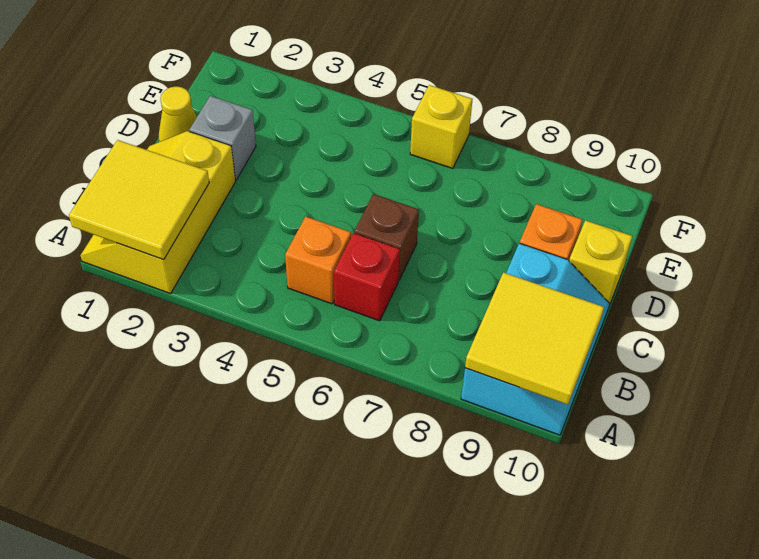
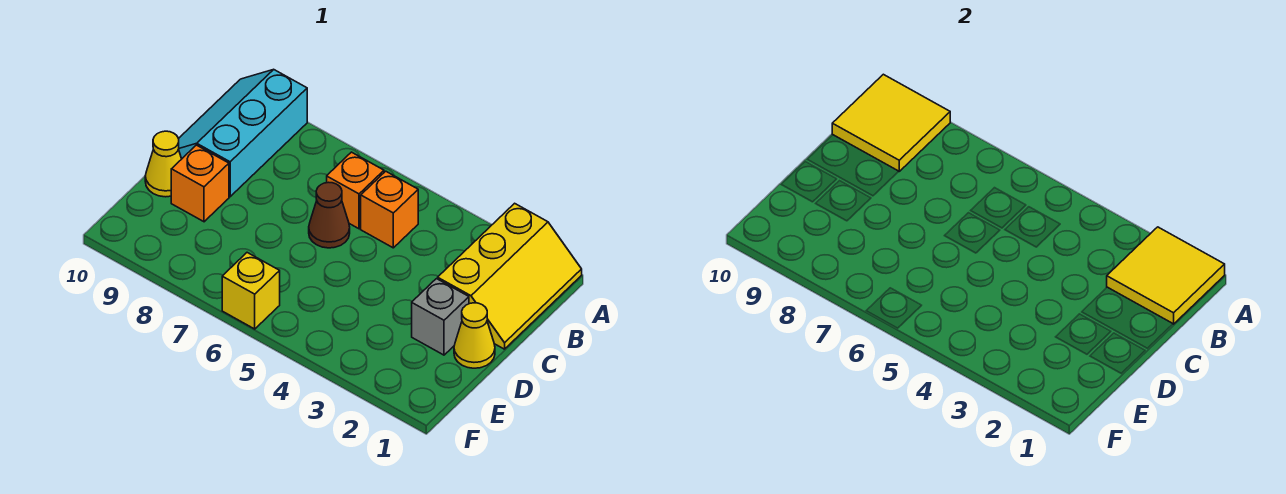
red 1x1 brick [334,233,400,321] -> orange 1x1 brick [327,152,384,229]
brown 1x1 brick [354,194,419,281] -> brown 1x1 cone [309,182,350,248]
yellow 1x1 brick [569,220,632,305] -> yellow 1x1 cone [145,131,181,197]

